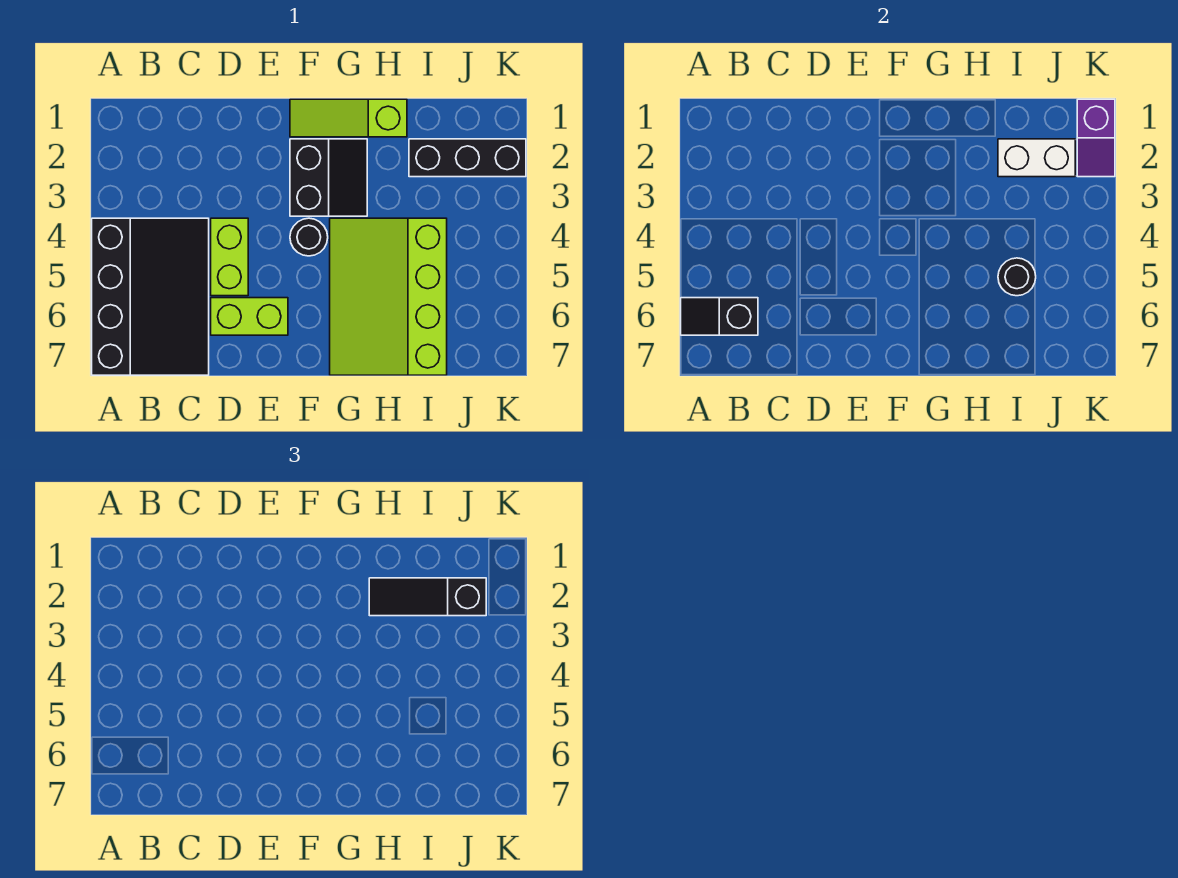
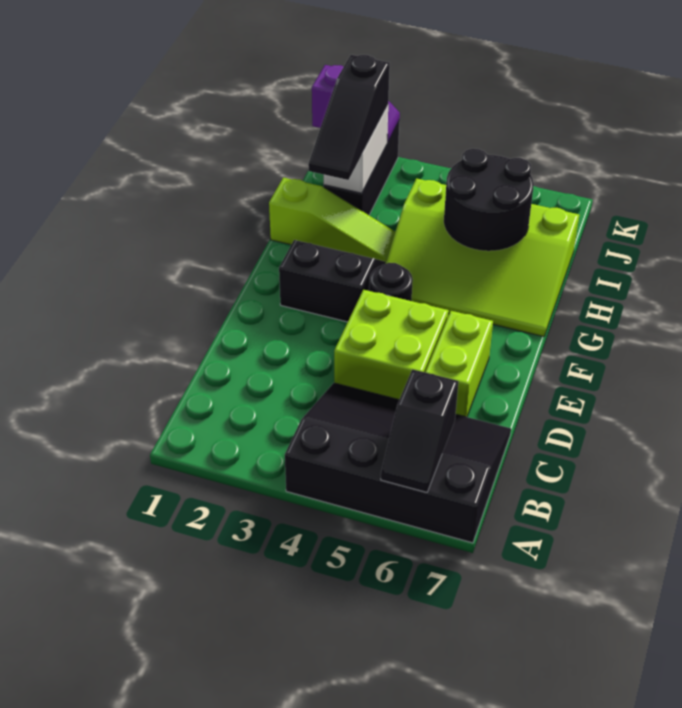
lime 1x2 brick [211,218,248,296] -> lime 2x2 brick [334,290,449,399]
lime 1x3 slope [290,99,407,137] -> lime 1x3 slope turned to [269,178,395,262]
black 1x1 round brick [998,258,1036,296] -> black 2x2 round brick [444,149,534,251]

